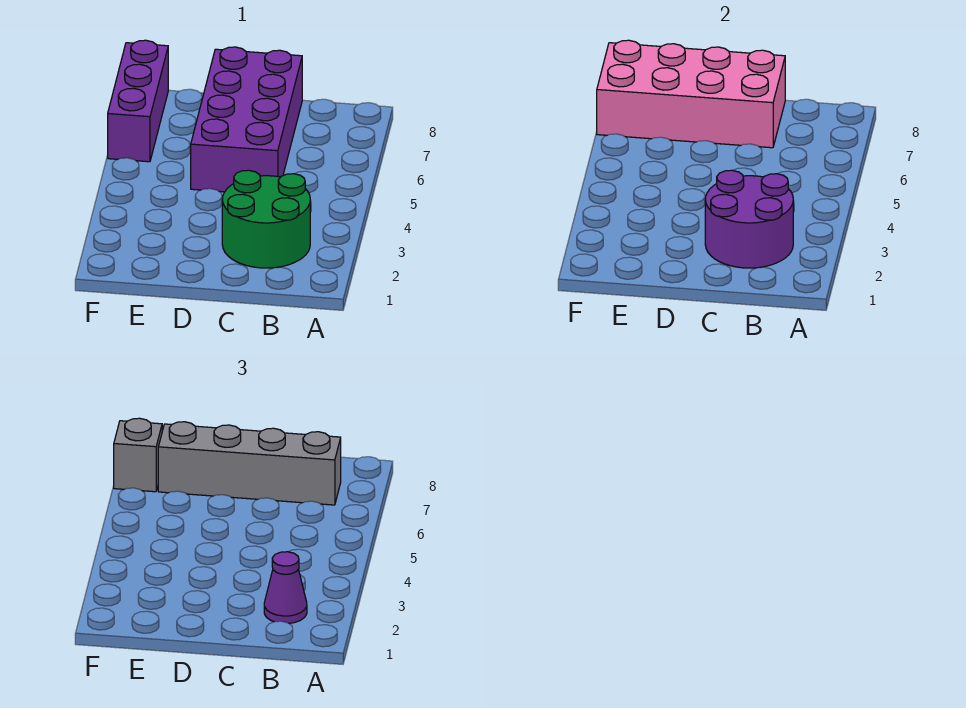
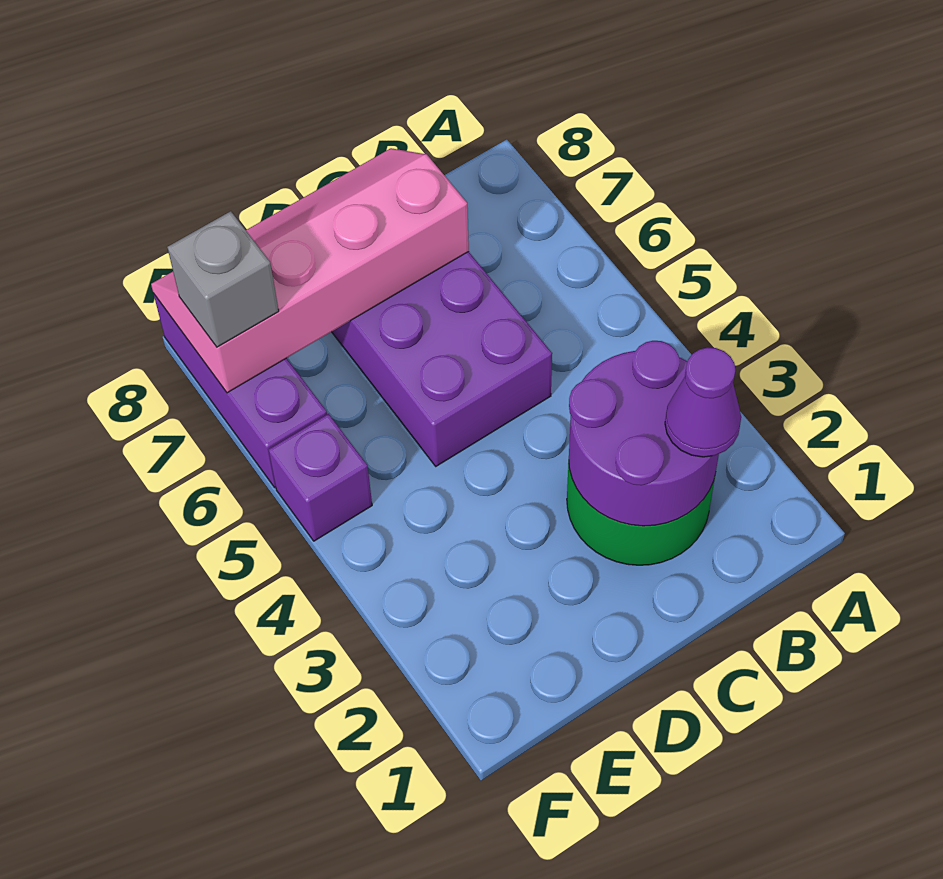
grey 1x4 brick [158,422,341,505] -> none
pink 2x4 brick [597,40,785,148] -> pink 2x4 slope [151,148,469,393]
none -> purple 1x1 brick [269,414,372,541]

